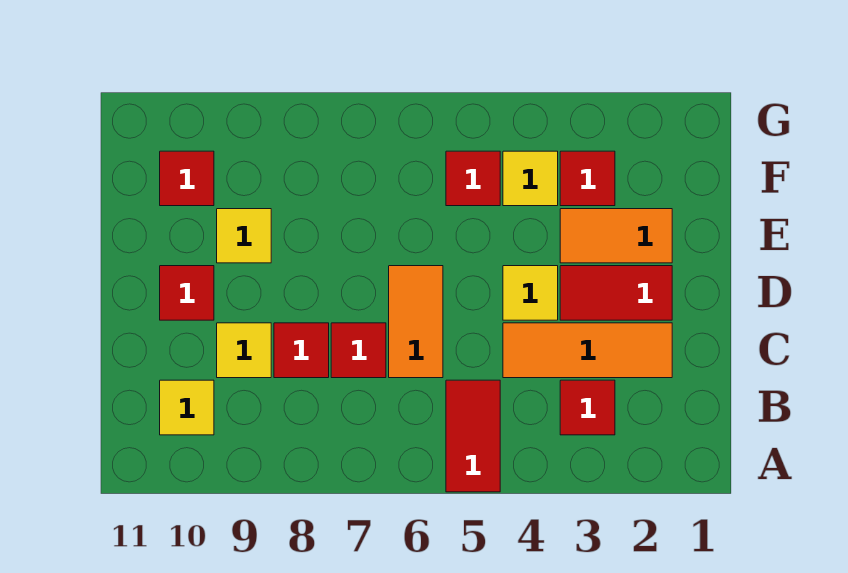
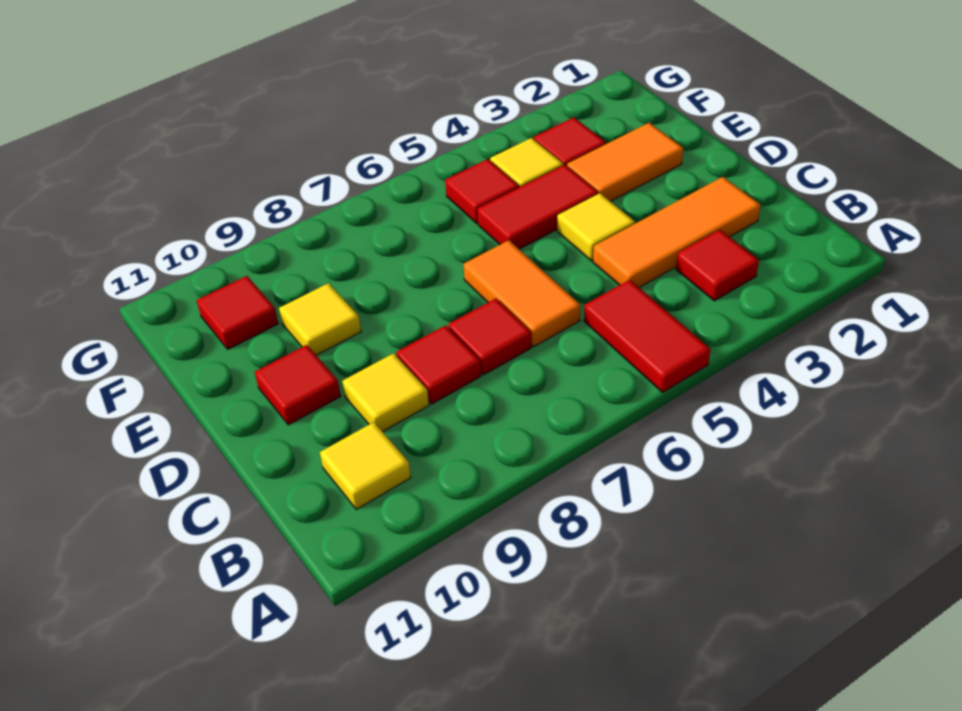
red 1x2 tile [560,266,672,320] -> red 1x2 tile moved to [477,165,598,249]

